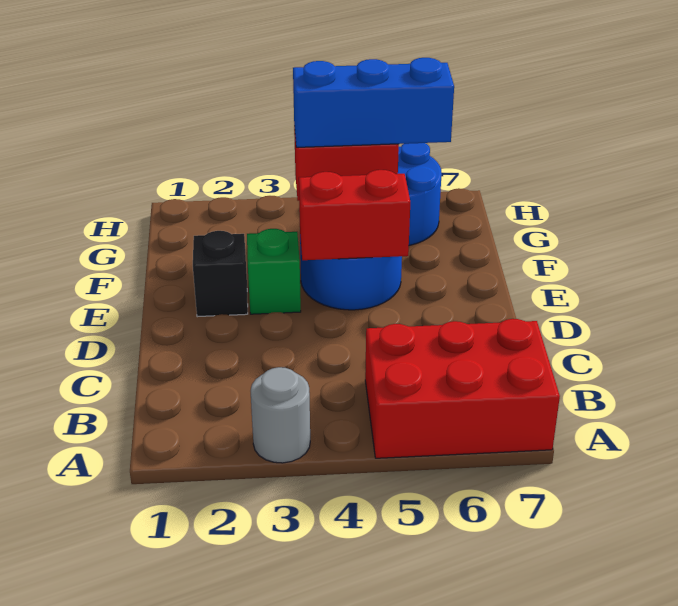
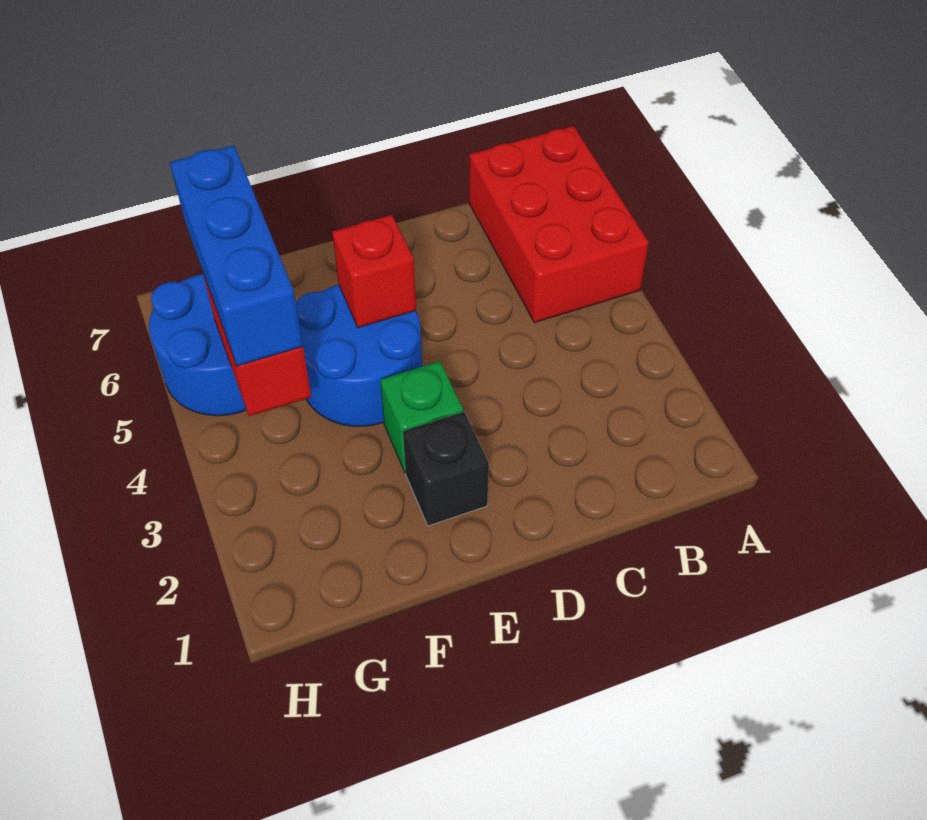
grey 1x1 round brick [251,367,310,463] -> none
red 1x2 brick [299,170,410,260] -> red 1x1 brick [332,215,416,328]

